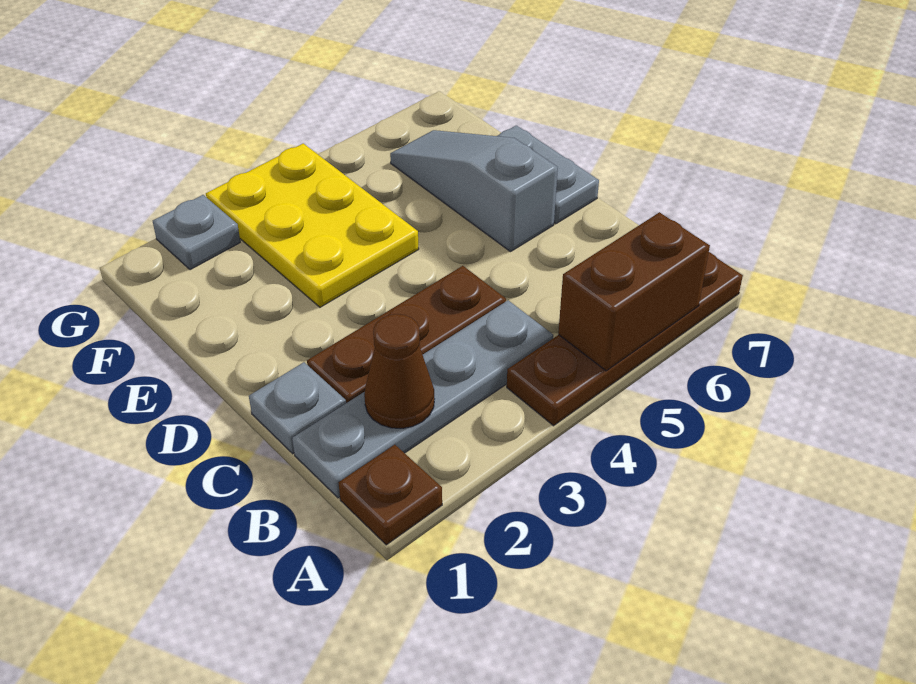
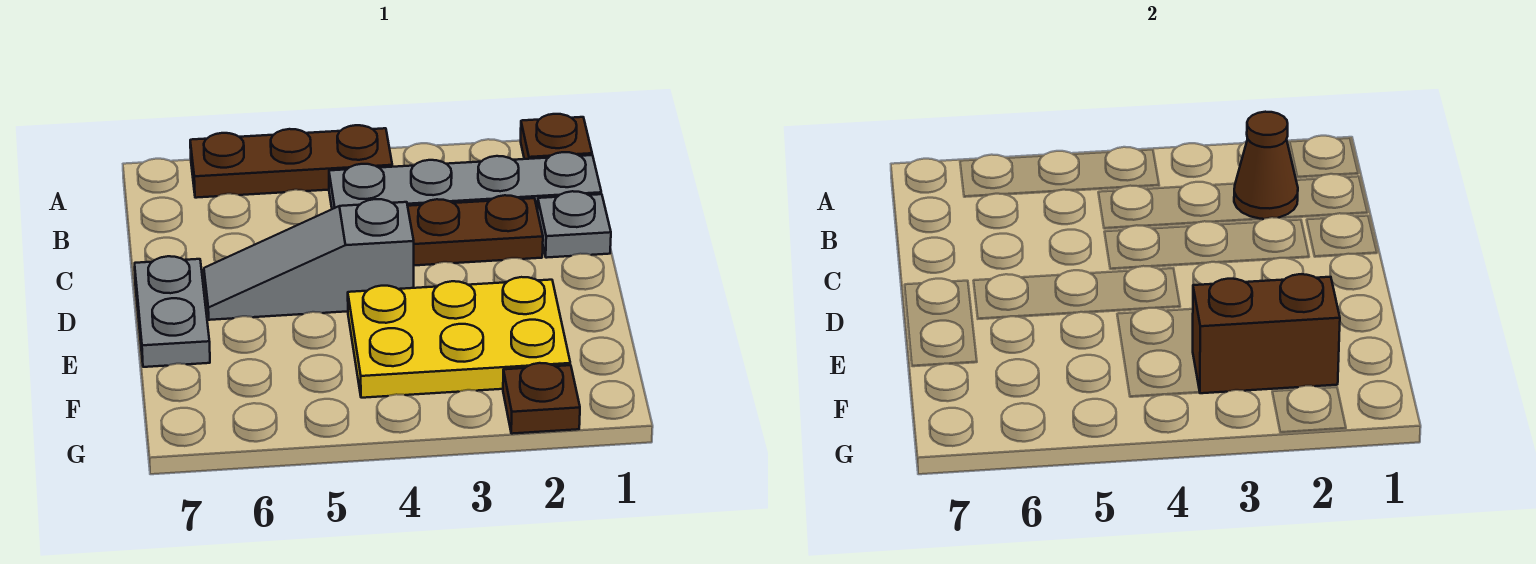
brown 1x4 plate [507,252,743,426] -> brown 1x3 plate [190,125,392,198]
brown 1x2 brick [558,212,710,371] -> brown 1x2 brick moved to [1193,274,1340,393]
grey 1x3 slope [390,130,558,252] -> grey 1x3 slope turned to [204,199,414,320]
yellow 2x3 plate [206,143,419,307] -> yellow 2x3 plate turned to [348,277,570,398]
grey 1x1 plate [153,195,240,270] -> brown 1x1 plate [503,363,580,434]

